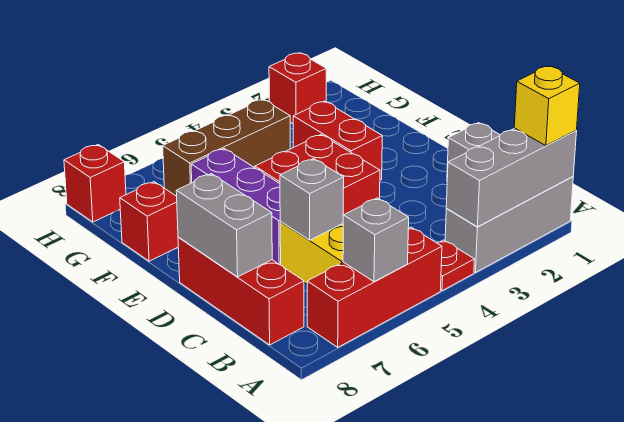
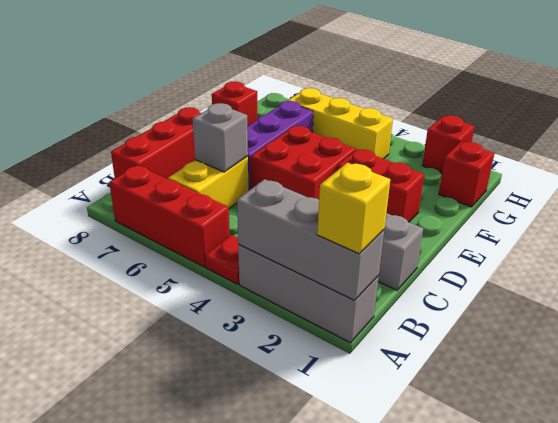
grey 1x1 brick [343,198,409,282] -> none
grey 1x2 brick [176,174,272,277] -> none
red 1x2 brick [293,101,382,180] -> red 1x2 brick turned to [337,149,424,222]
brown 1x3 brick [163,99,290,196] -> yellow 1x3 brick [288,88,393,159]
red 1x1 brick [64,145,126,222] -> red 1x1 brick moved to [439,142,495,207]

